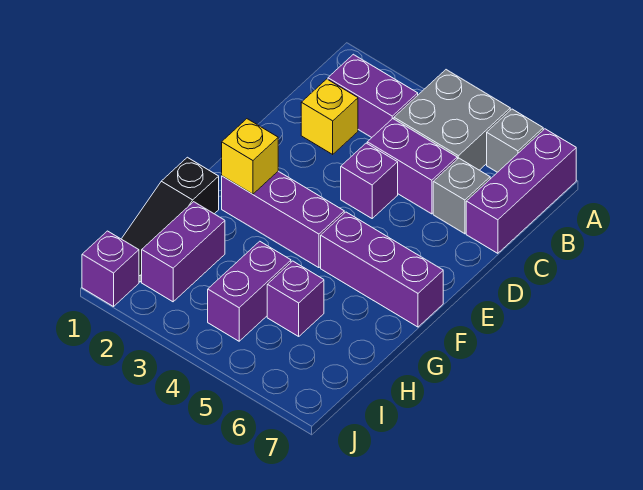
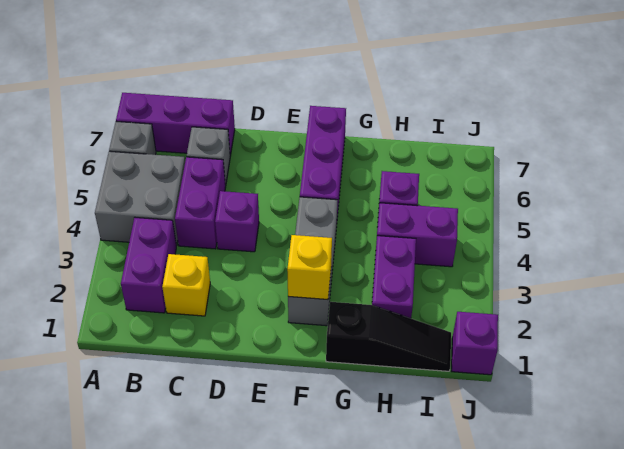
purple 1x3 brick [222,171,344,268] -> grey 1x3 brick [288,197,337,326]
purple 1x2 brick [142,202,225,302] -> purple 1x2 brick turned to [372,236,416,318]

